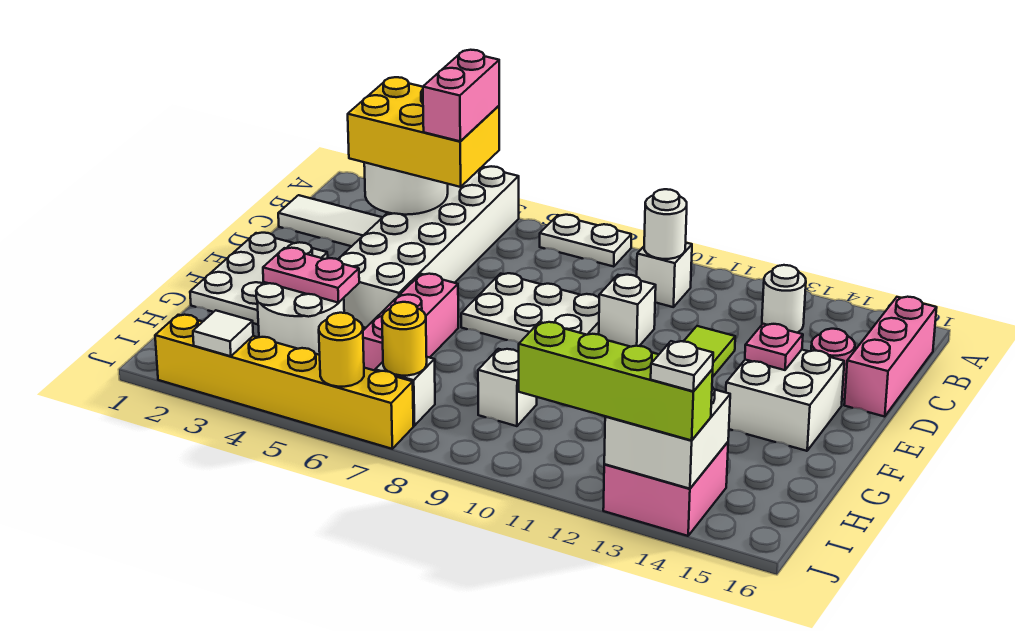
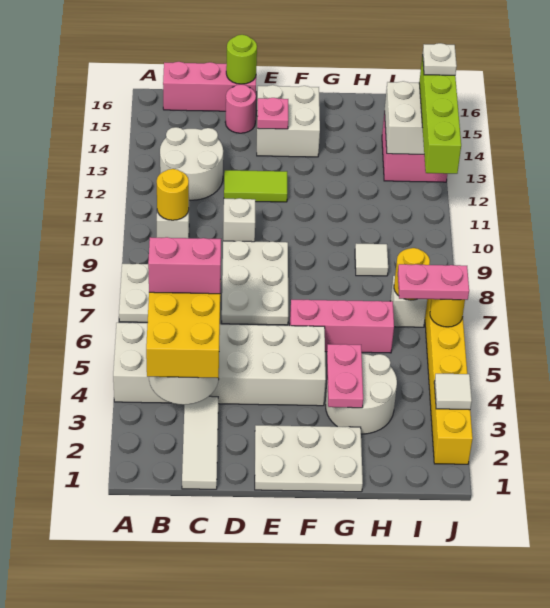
white 1x1 round brick [644,189,687,259] -> yellow 1x1 round brick [157,169,189,220]
white 1x1 round brick [762,265,806,333] -> white 2x2 round brick [160,127,223,200]
none -> lime 1x1 round brick [226,35,257,84]
white 1x1 brick [478,349,537,426] -> white 1x1 tile [355,244,388,276]
none -> pink 1x2 plate [398,264,469,300]

